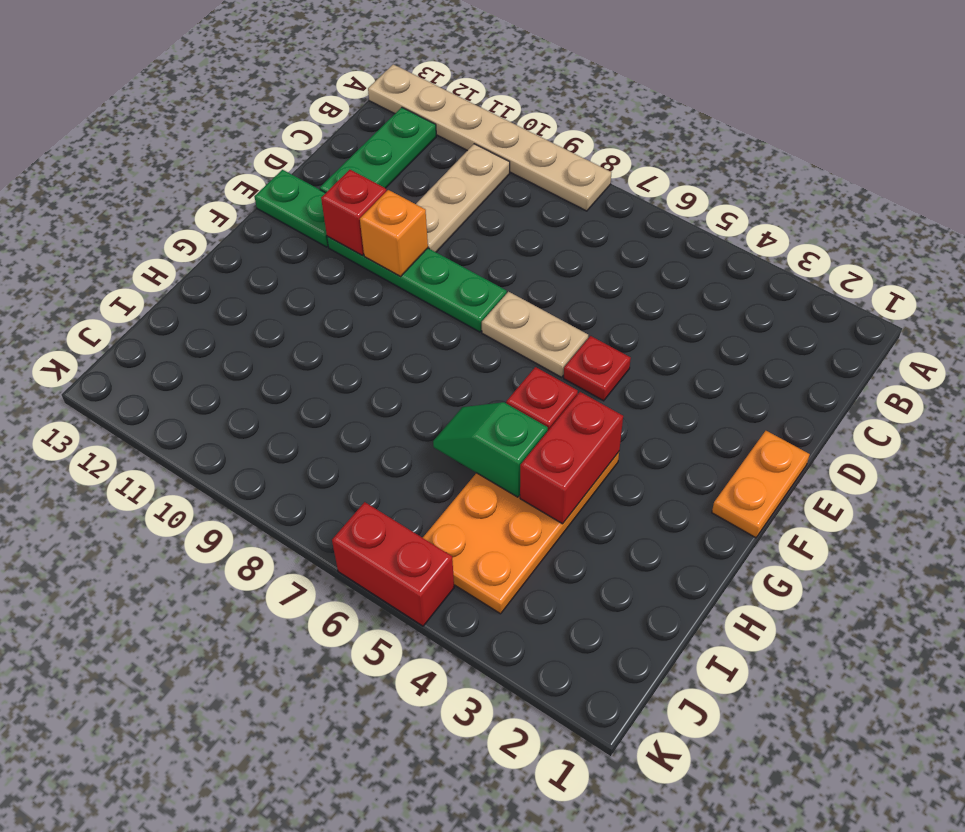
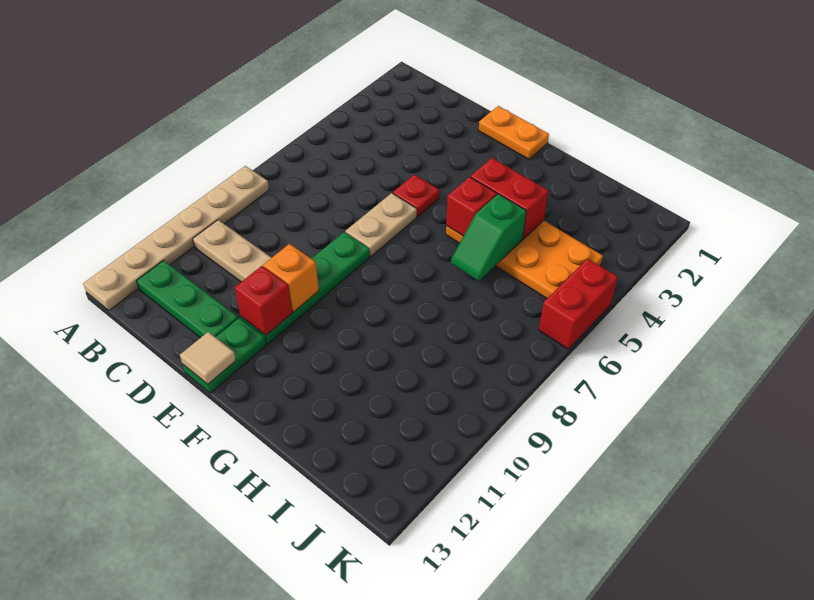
none -> tan 1x1 tile [180,332,236,384]

